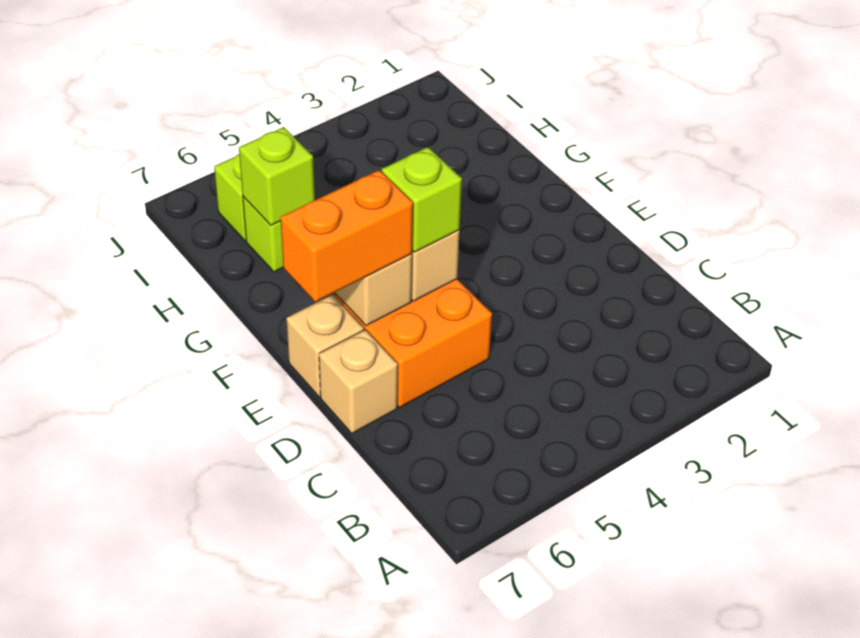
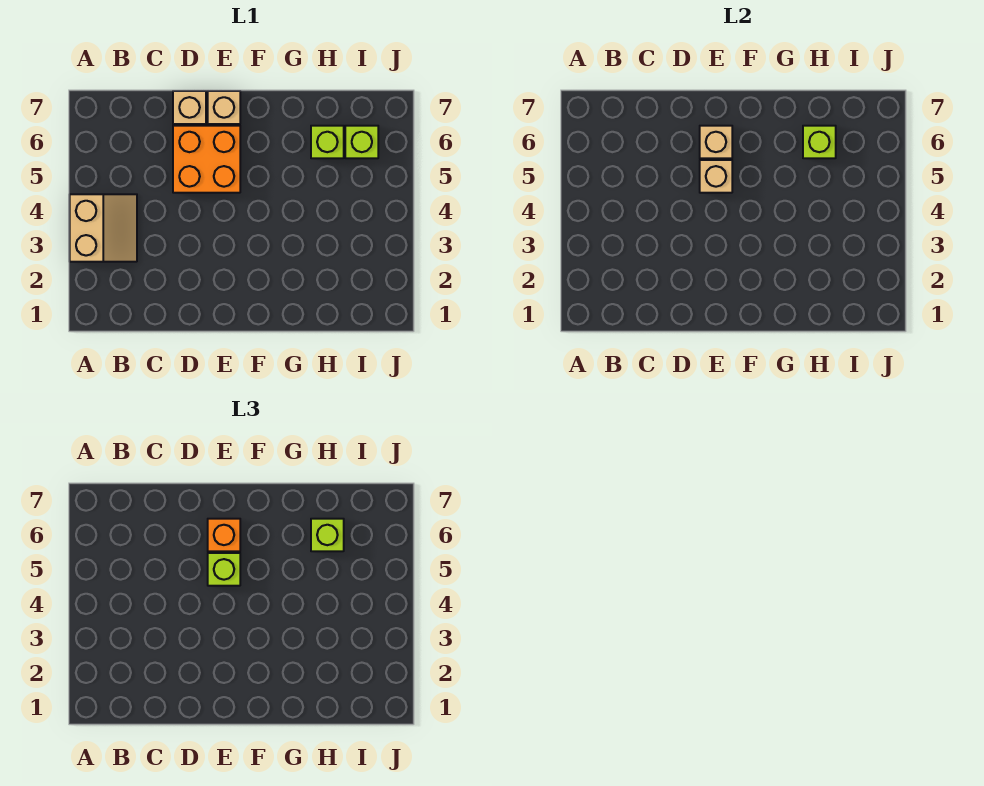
none -> tan 2x2 slope [70,194,137,262]
orange 1x2 brick [280,170,413,302] -> orange 1x1 brick [208,519,240,551]
none -> lime 1x1 brick [311,519,344,551]

